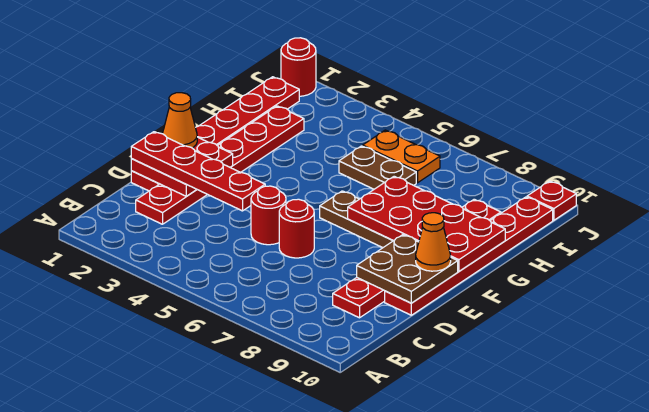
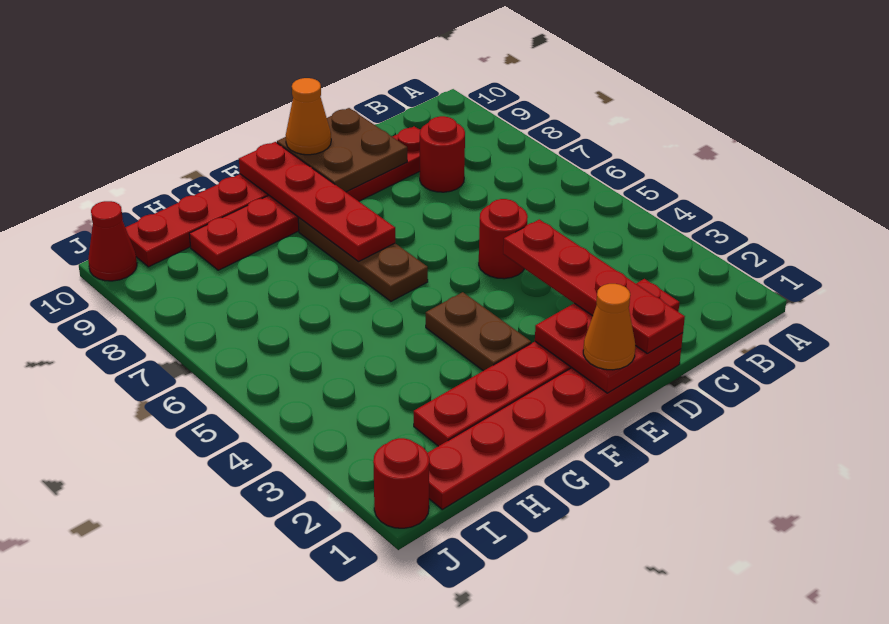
red 1x1 round brick [279,199,314,258] -> red 1x1 round brick moved to [420,116,465,192]
red 2x4 plate [348,176,505,271] -> red 1x4 plate [239,142,395,262]
brown 1x2 plate [339,146,416,189] -> brown 1x2 plate moved to [426,292,531,371]
orange 1x2 plate [363,130,440,183] -> none
red 1x1 plate [527,181,576,220] -> red 1x1 cone [88,201,137,281]

